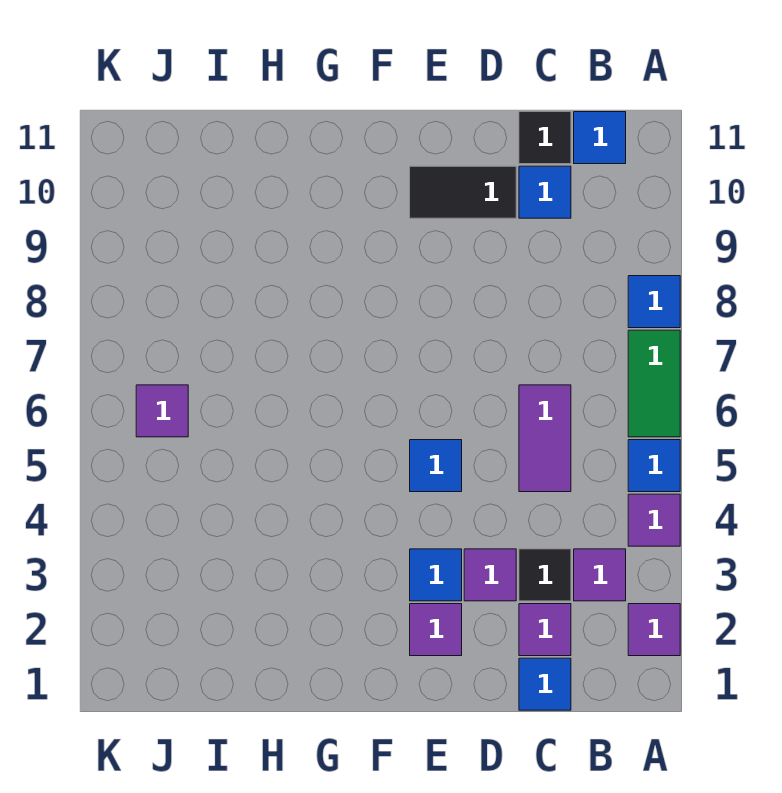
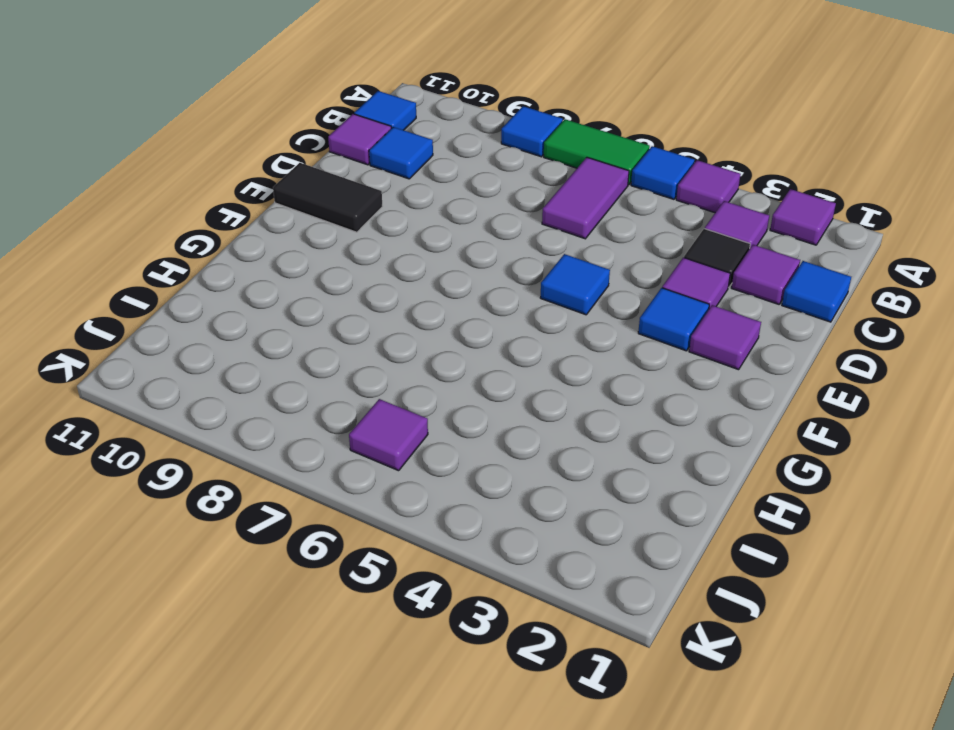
purple 1x2 tile [519,385,571,492] -> purple 1x2 tile turned to [542,157,629,239]
black 1x1 tile [519,112,571,164] -> purple 1x1 tile [328,114,392,165]
black 1x2 tile [410,166,516,218] -> black 1x2 tile turned to [273,163,383,232]

